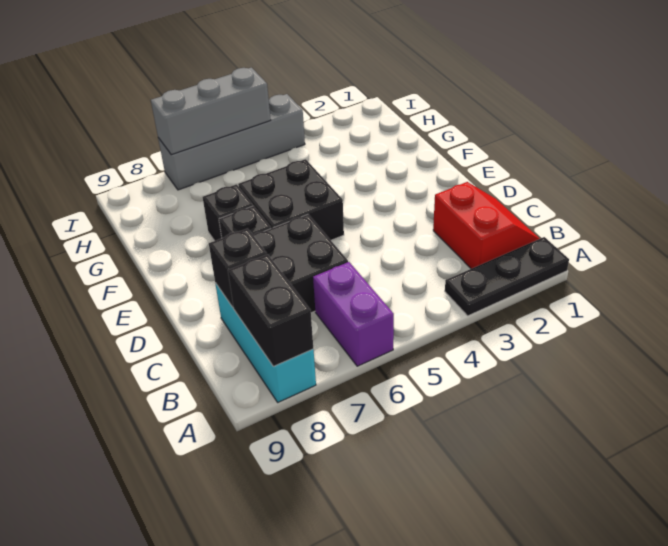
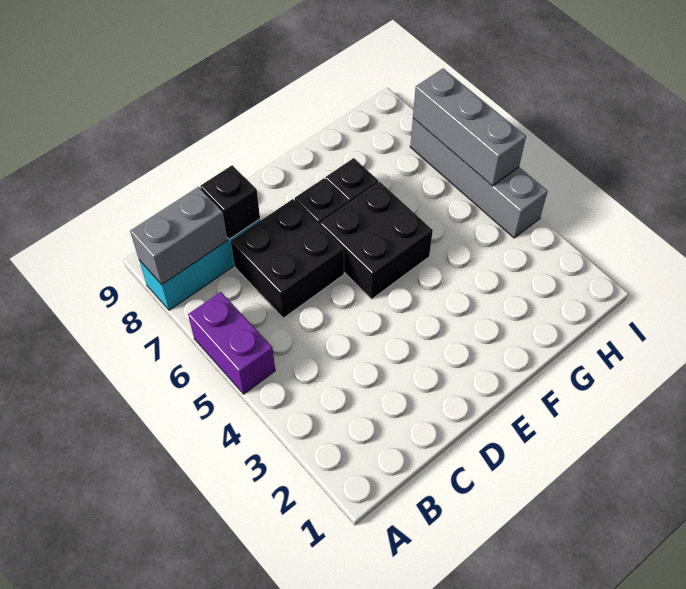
black 1x3 plate [445,237,569,316] -> none
purple 1x2 brick [313,262,394,366] -> purple 1x2 brick turned to [188,292,275,394]
black 1x2 brick [228,254,313,366] -> grey 1x2 brick [130,187,228,285]
red 2x2 slope [433,182,540,269] -> none

